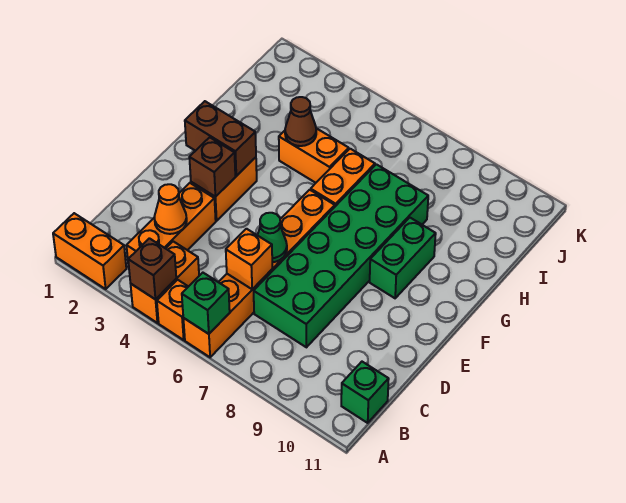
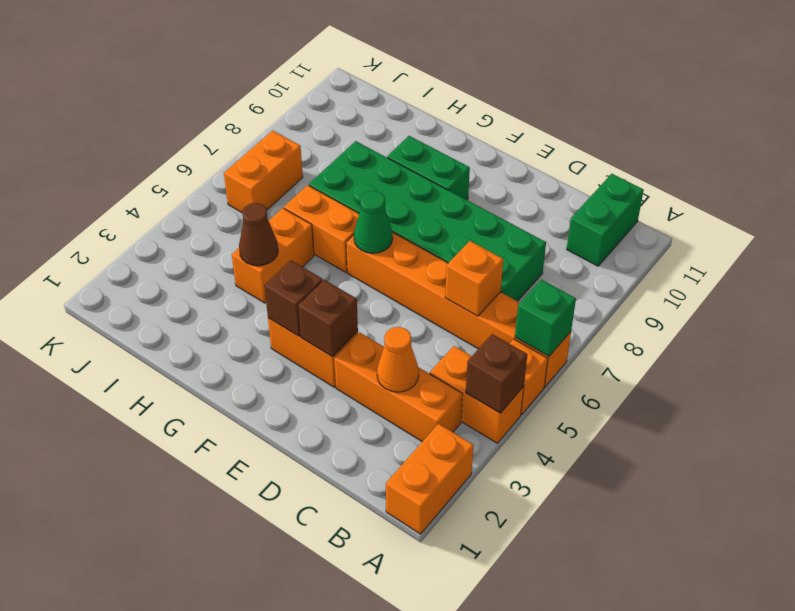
green 1x1 brick [341,362,389,423] -> green 1x2 brick [567,174,644,266]
green 1x1 cone [258,213,287,262] -> green 1x1 cone moved to [354,191,393,253]
brown 1x2 brick [185,101,256,176] -> brown 1x1 brick [264,260,323,336]
none -> orange 1x2 brick [224,131,303,212]

